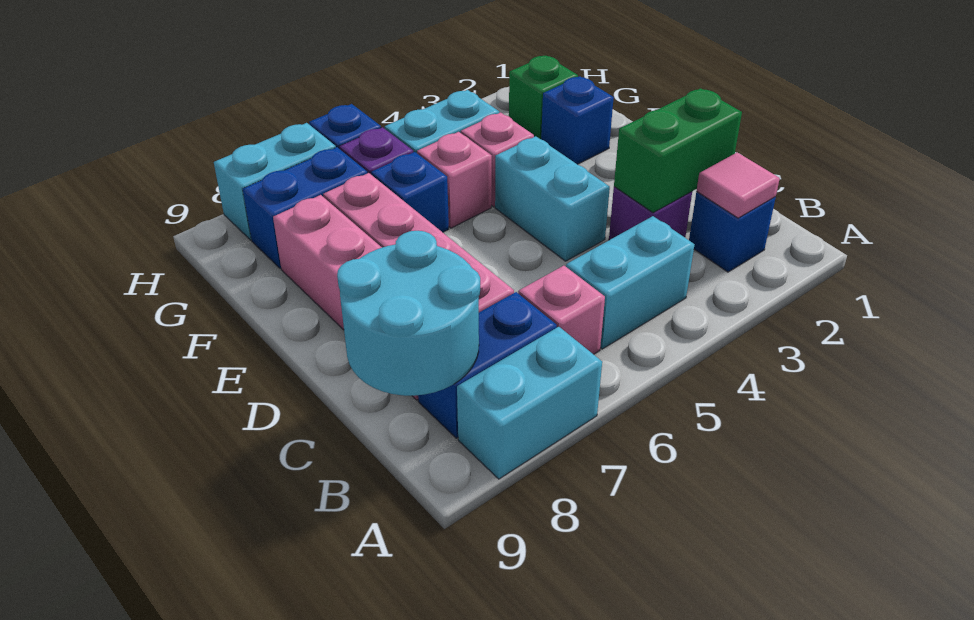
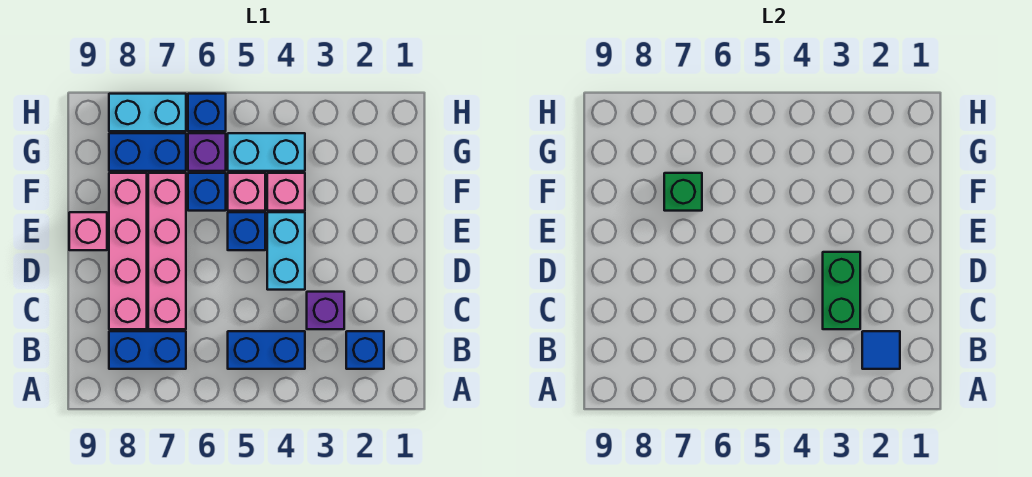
cyan 1x2 brick [457,327,602,479] -> none
pink 1x1 tile [697,152,780,218] -> blue 1x1 tile [862,331,900,369]
cyan 1x2 brick [566,216,694,349] -> blue 1x2 brick [228,331,305,369]
pink 1x1 brick [518,266,605,354] -> pink 1x1 brick moved to [69,212,107,250]
cyan 2x2 round brick [337,231,480,396] -> none
green 1x2 brick [614,88,742,213] -> green 1x2 brick turned to [823,252,860,329]
blue 1x1 brick [541,76,614,165] -> blue 1x1 brick moved to [228,212,265,250]
green 1x1 brick [509,56,578,139] -> green 1x1 brick moved to [664,173,702,211]

